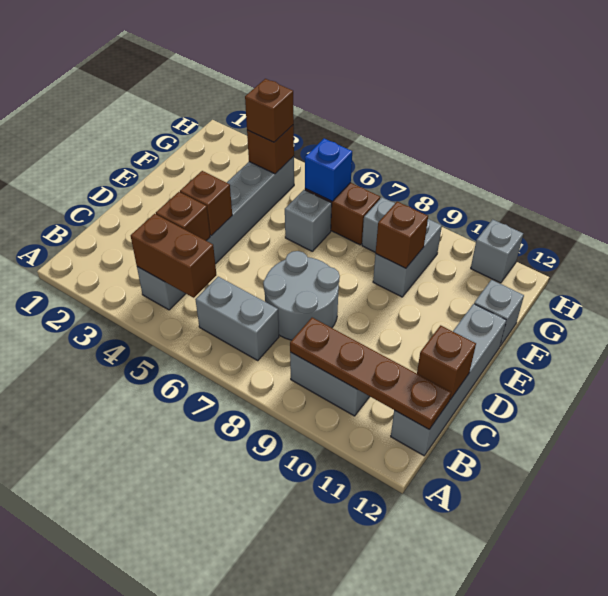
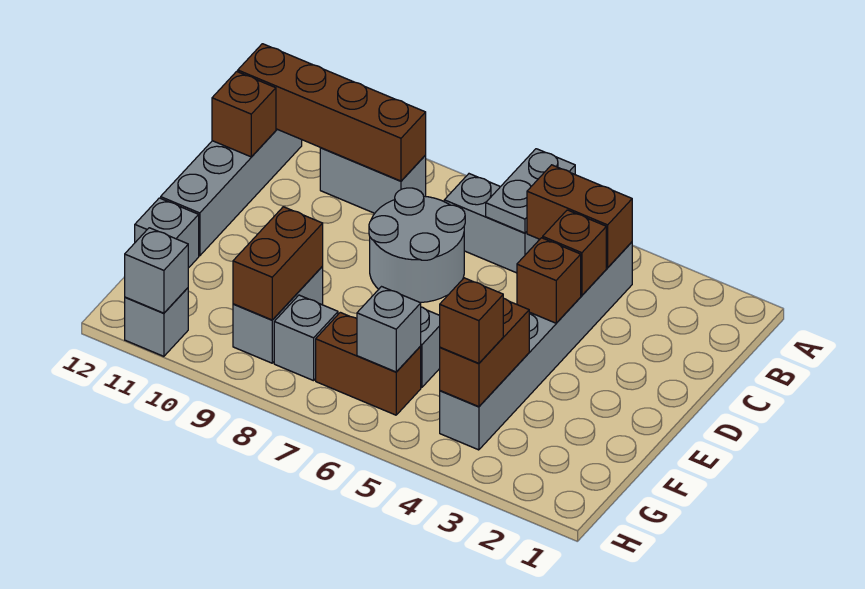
none -> grey 1x2 plate [486,149,575,233]
brown 1x4 plate [290,318,451,429] -> brown 1x4 brick [238,44,426,181]
brown 1x1 brick [376,202,428,268] -> brown 1x2 brick [233,207,323,320]
brown 1x1 brick [247,125,294,174] -> brown 1x2 brick [440,298,529,407]
blue 1x1 brick [305,139,352,201] -> grey 1x1 brick [357,287,421,372]
none -> grey 1x1 brick [125,228,188,313]

